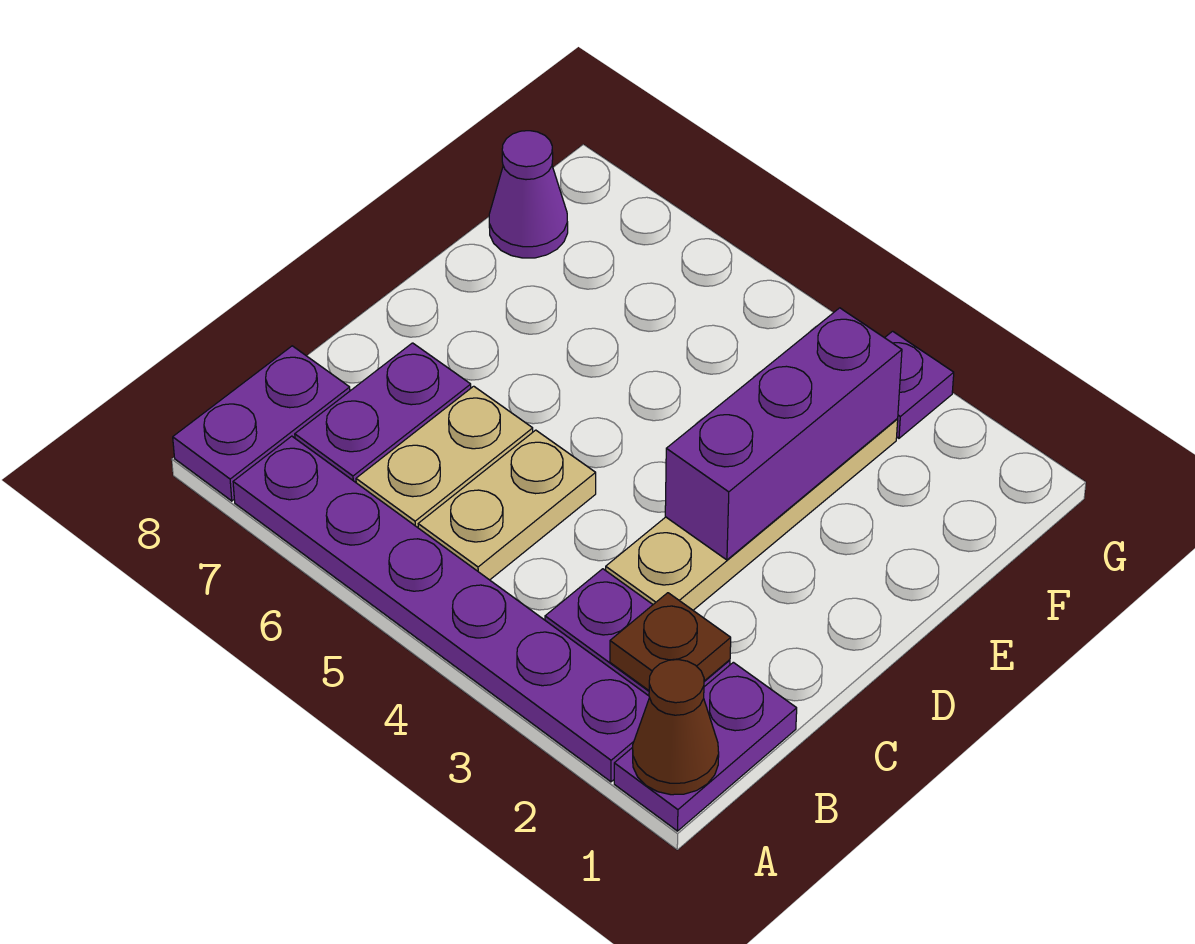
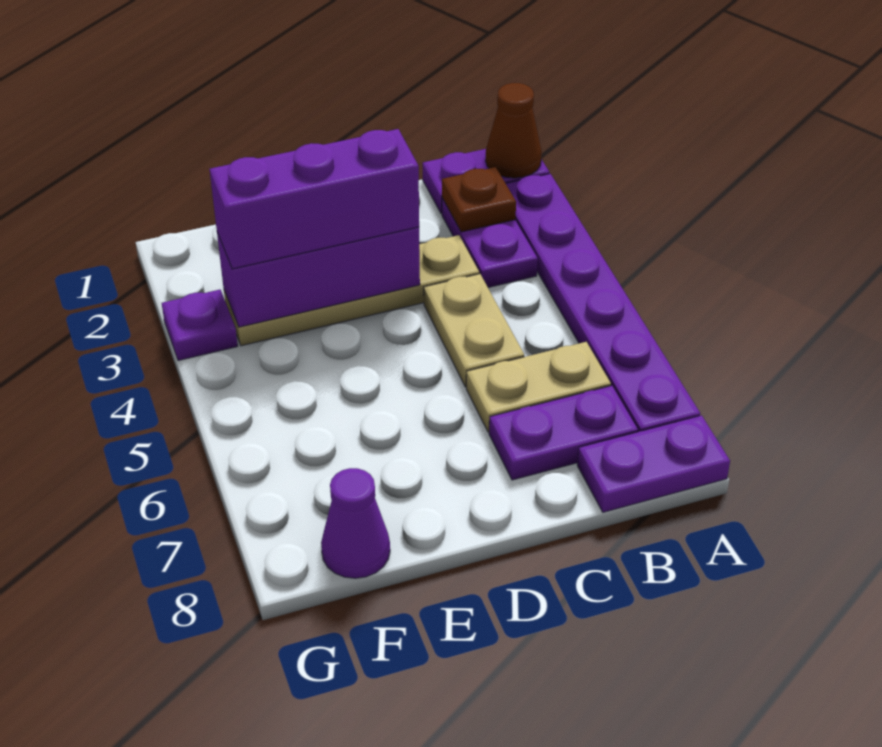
tan 1x2 plate [418,430,596,580] -> tan 1x2 plate turned to [424,274,524,387]
none -> purple 1x3 brick [210,129,419,269]

